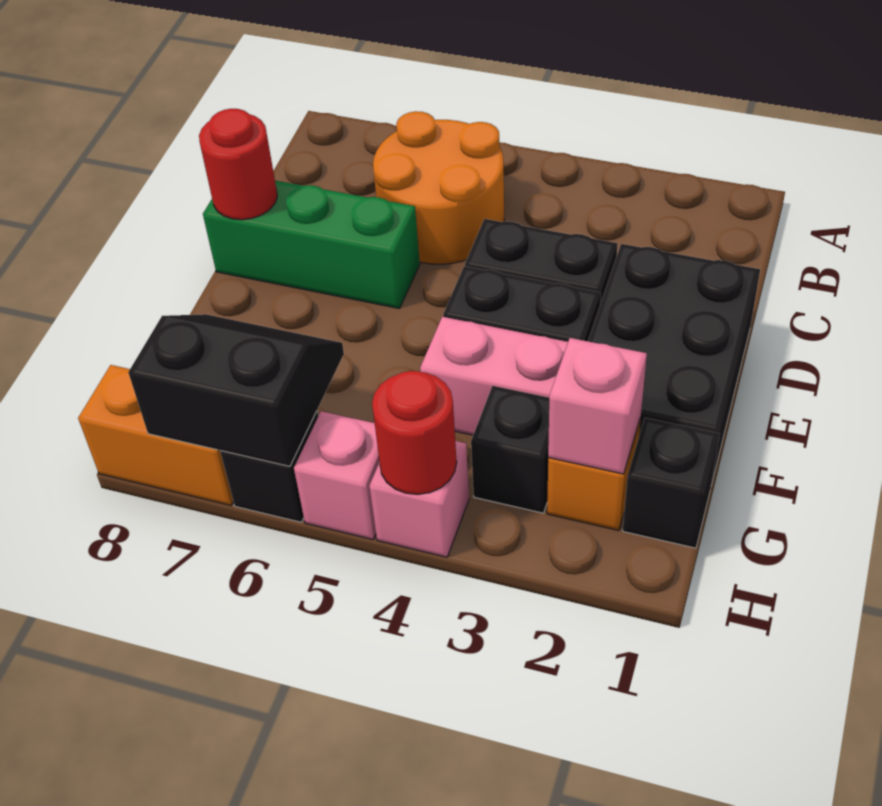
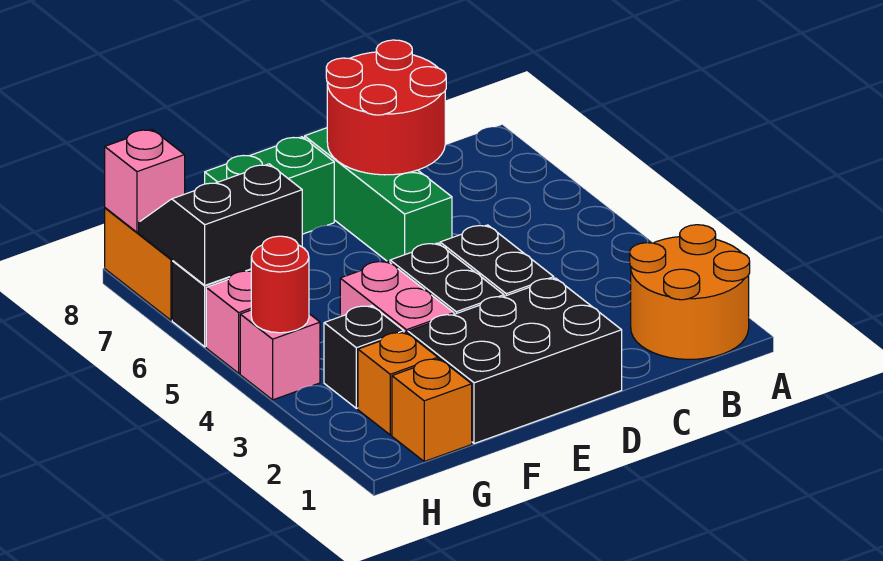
orange 2x2 round brick [373,111,504,264] -> orange 2x2 round brick moved to [630,225,750,359]
red 1x1 round brick [199,109,277,220] -> red 2x2 round brick [326,40,446,175]
none -> green 1x2 brick [205,137,334,234]
black 1x1 brick [623,418,719,548] -> orange 1x1 brick [392,359,472,461]
pink 1x1 brick [548,338,647,474] -> pink 1x1 brick moved to [105,130,185,232]
black 2x2 slope [128,314,344,466] -> black 2x2 slope turned to [139,164,302,285]

